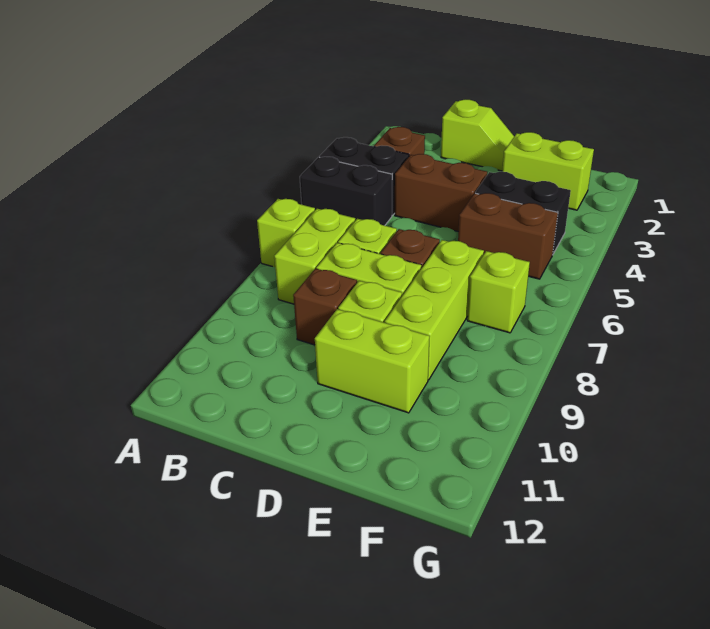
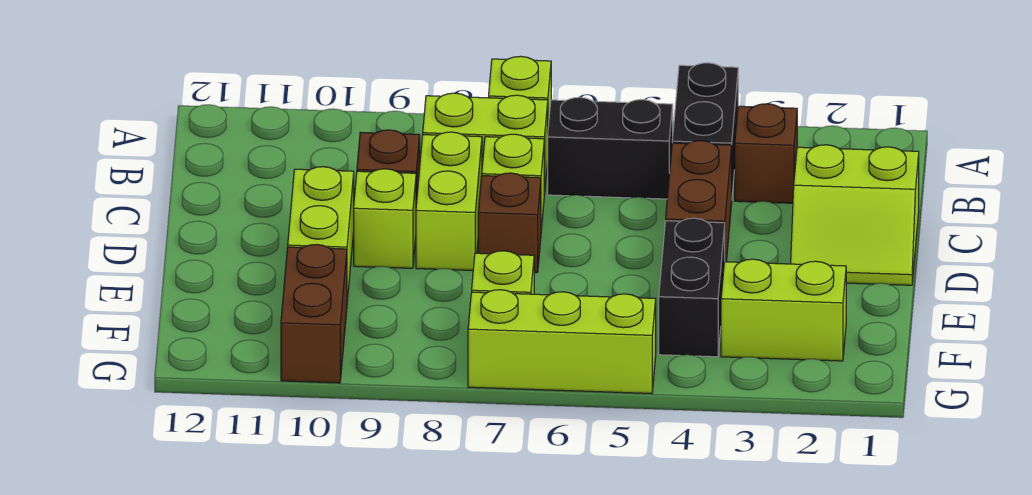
black 1x2 brick [300,157,392,225] -> black 1x2 brick turned to [548,97,673,199]
lime 1x2 slope [441,100,514,171] -> lime 2x2 slope [791,145,919,285]
lime 1x2 brick [502,132,594,210] -> lime 1x2 brick turned to [721,259,846,361]
brown 1x2 brick [458,193,558,279] -> brown 1x2 brick moved to [281,244,347,383]
lime 1x3 brick [385,240,484,380] -> lime 1x3 brick moved to [468,290,656,393]

